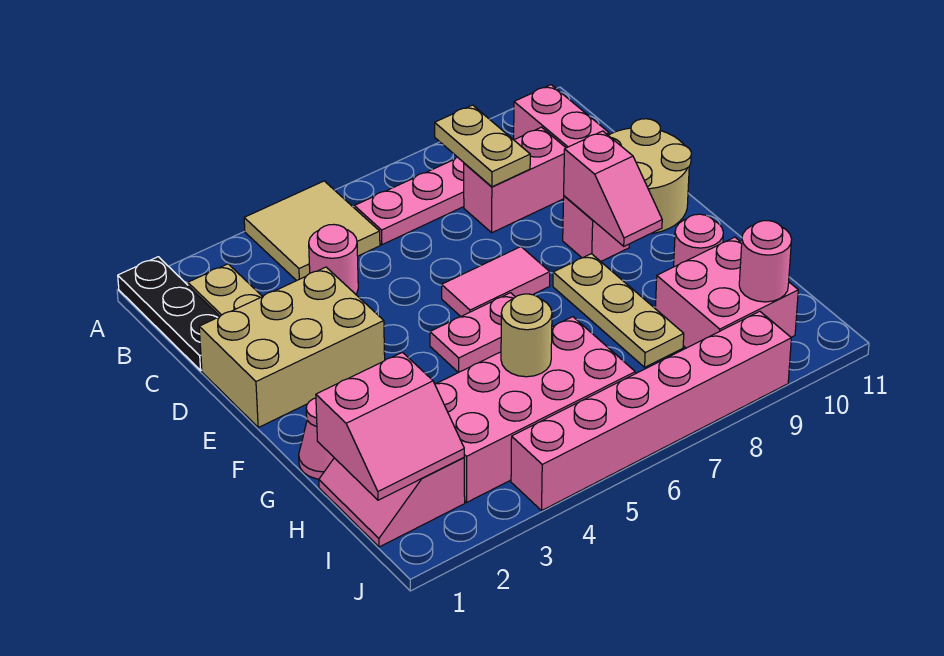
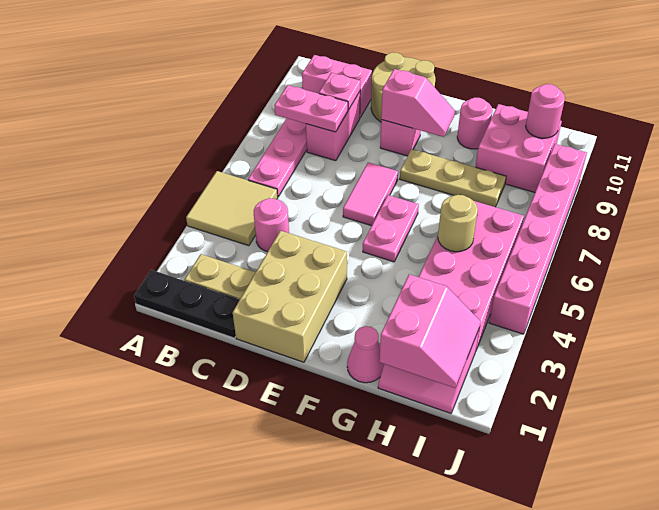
tan 1x2 plate [435,105,530,187] -> pink 1x2 plate [274,85,348,132]
none -> pink 1x1 plate [319,73,361,110]

